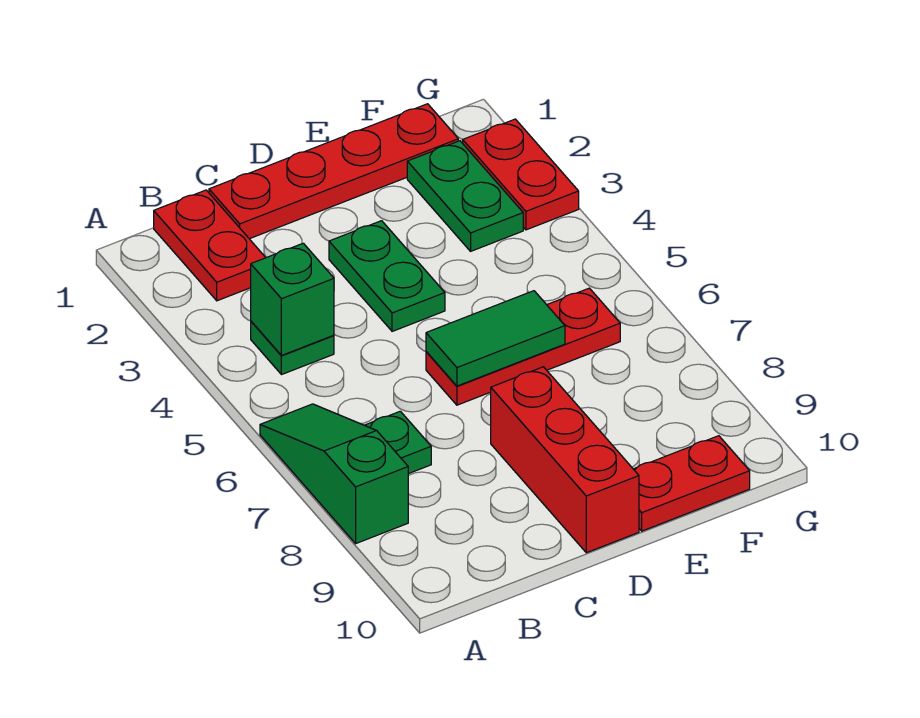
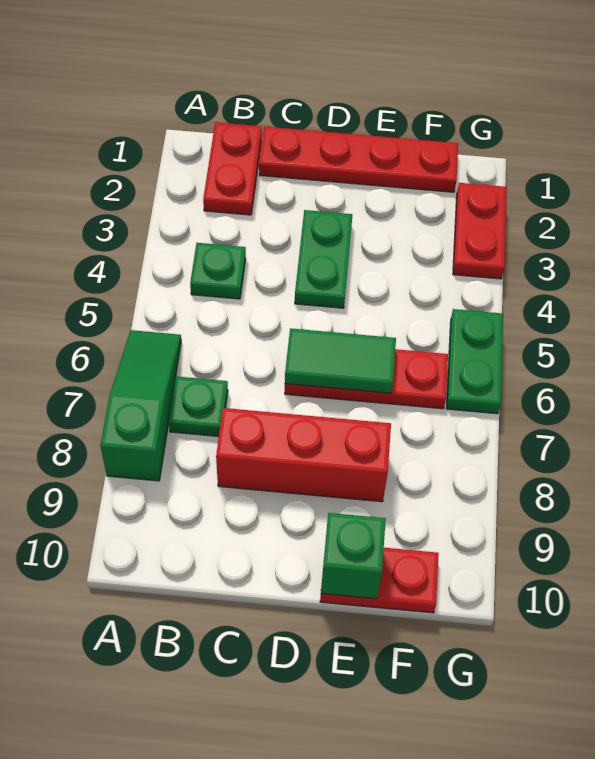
green 1x1 brick [251,243,334,355] -> green 1x1 brick moved to [321,513,386,599]
red 1x3 brick [491,367,639,553] -> red 1x3 brick turned to [216,408,391,502]
green 1x2 plate [407,141,523,251] -> green 1x2 plate moved to [446,309,503,414]

